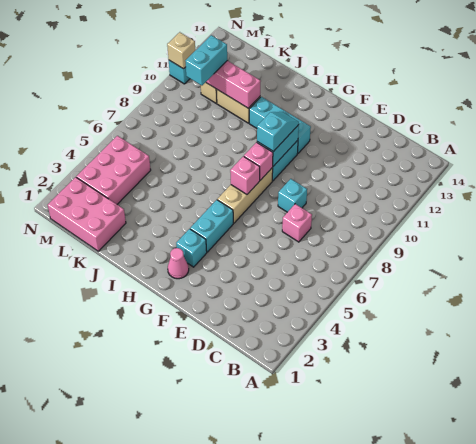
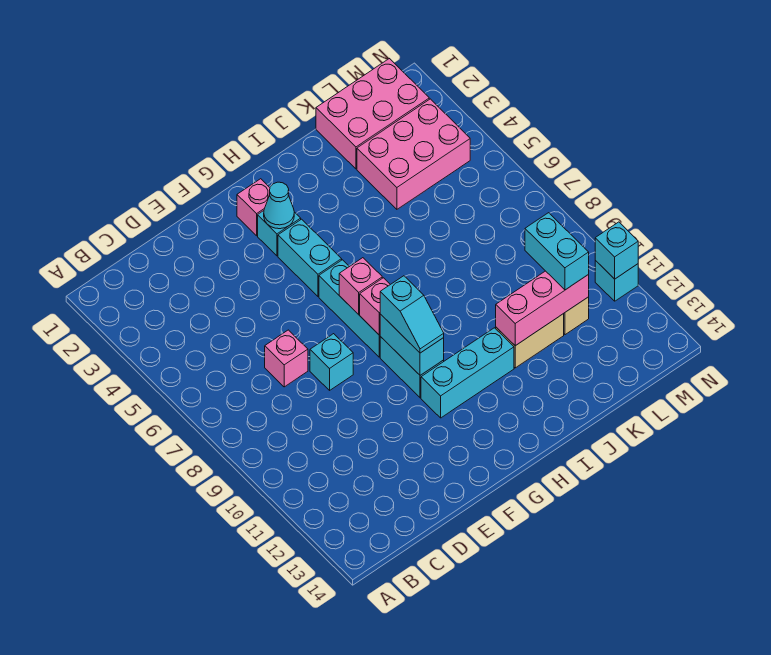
pink 1x1 cone [168,248,189,279] -> pink 1x1 brick [237,179,270,236]
none -> cyan 1x1 cone [264,182,294,229]
tan 1x3 brick [217,168,273,223] -> cyan 1x3 brick [319,260,380,357]
pink 2x3 brick [76,136,151,204] -> pink 2x3 brick turned to [357,99,470,209]
tan 1x1 brick [167,32,195,69] -> cyan 1x1 brick [595,222,638,279]

